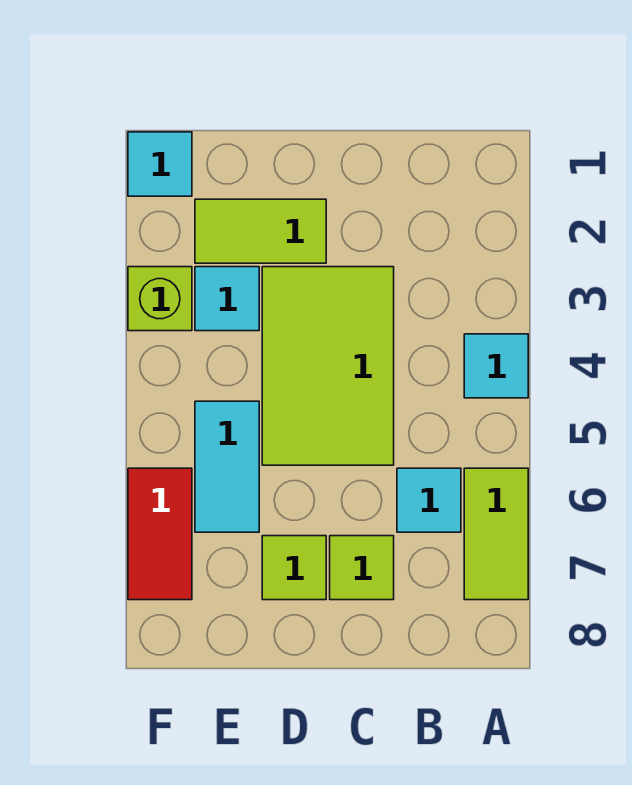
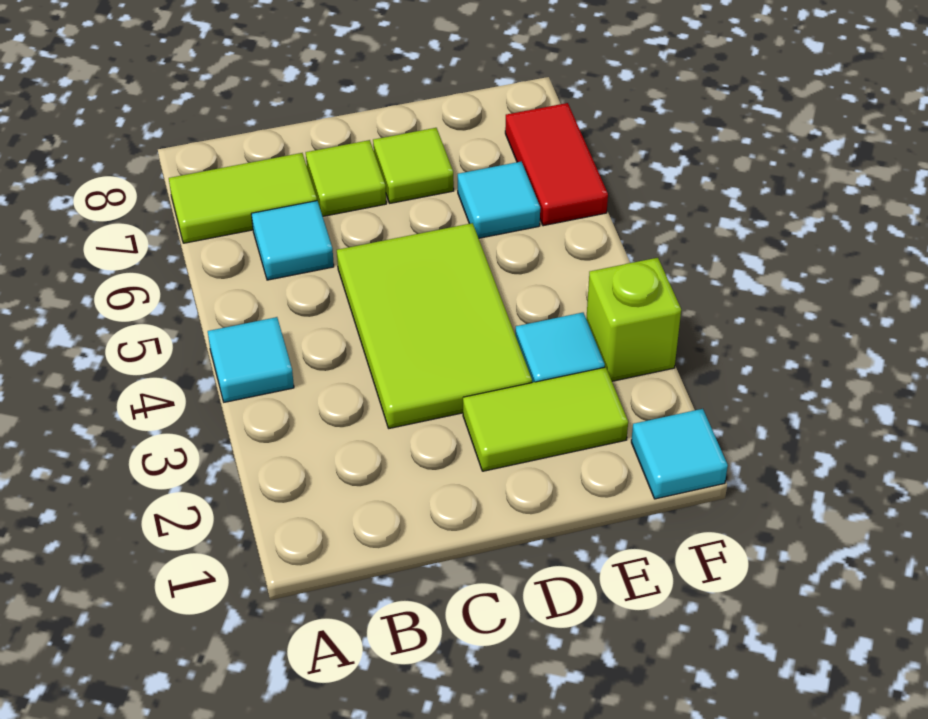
lime 1x2 tile [464,468,528,600] -> lime 1x2 tile turned to [169,153,317,243]
cyan 1x2 tile [195,401,259,532] -> cyan 1x1 tile [458,162,540,238]

